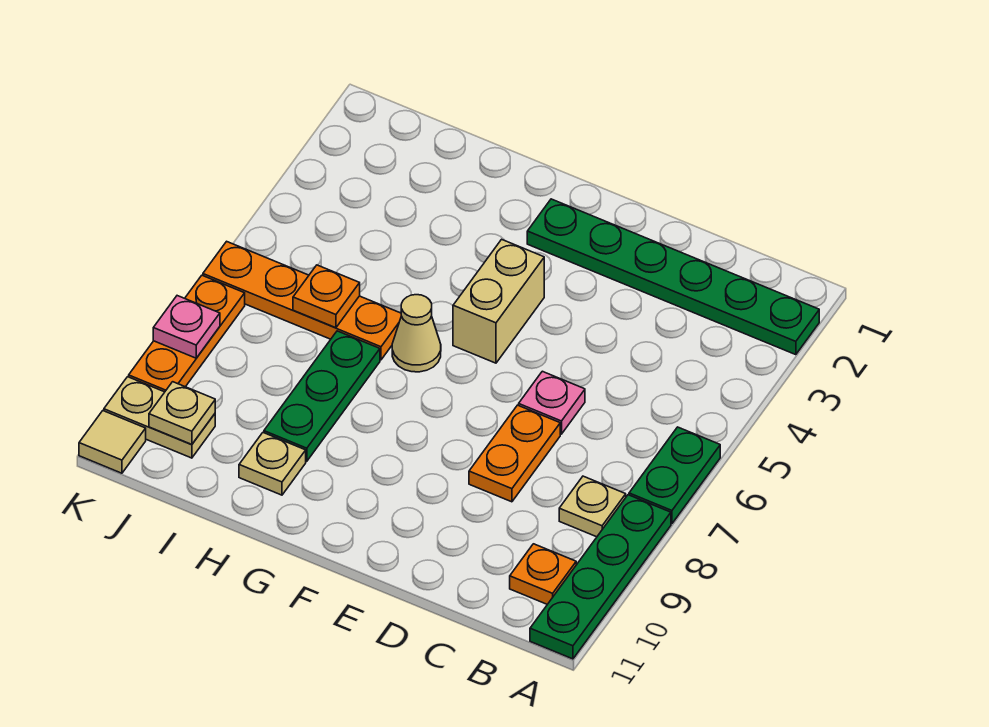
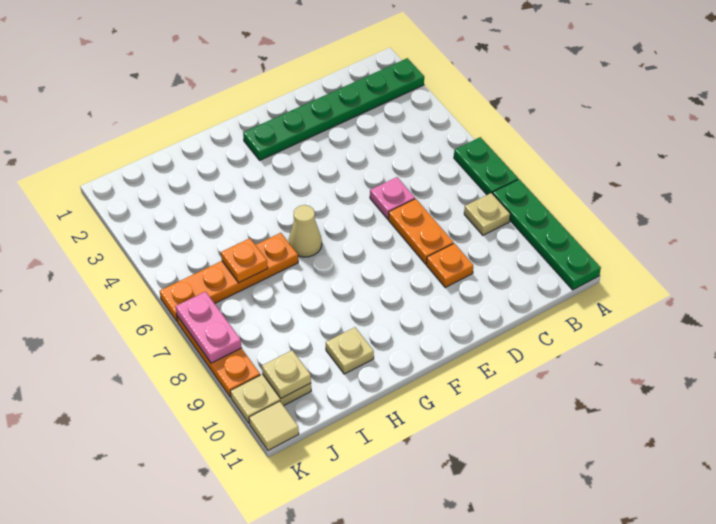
orange 1x1 plate [510,544,576,604] -> orange 1x1 plate moved to [426,243,473,288]
tan 1x2 brick [453,239,544,363] -> none
green 1x3 plate [264,331,380,461] -> none
pink 1x1 plate [153,296,220,358] -> pink 1x2 plate [176,292,242,363]

